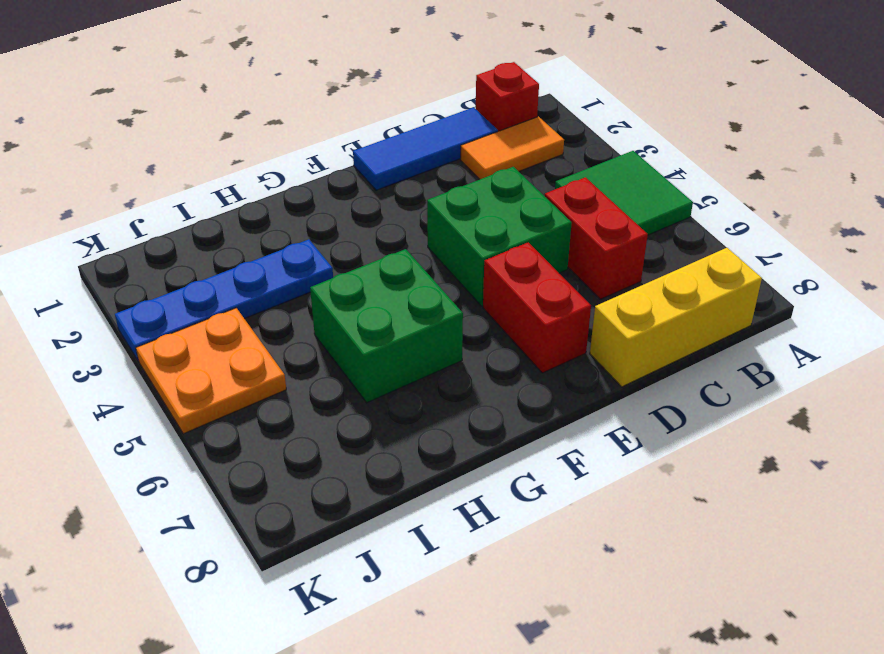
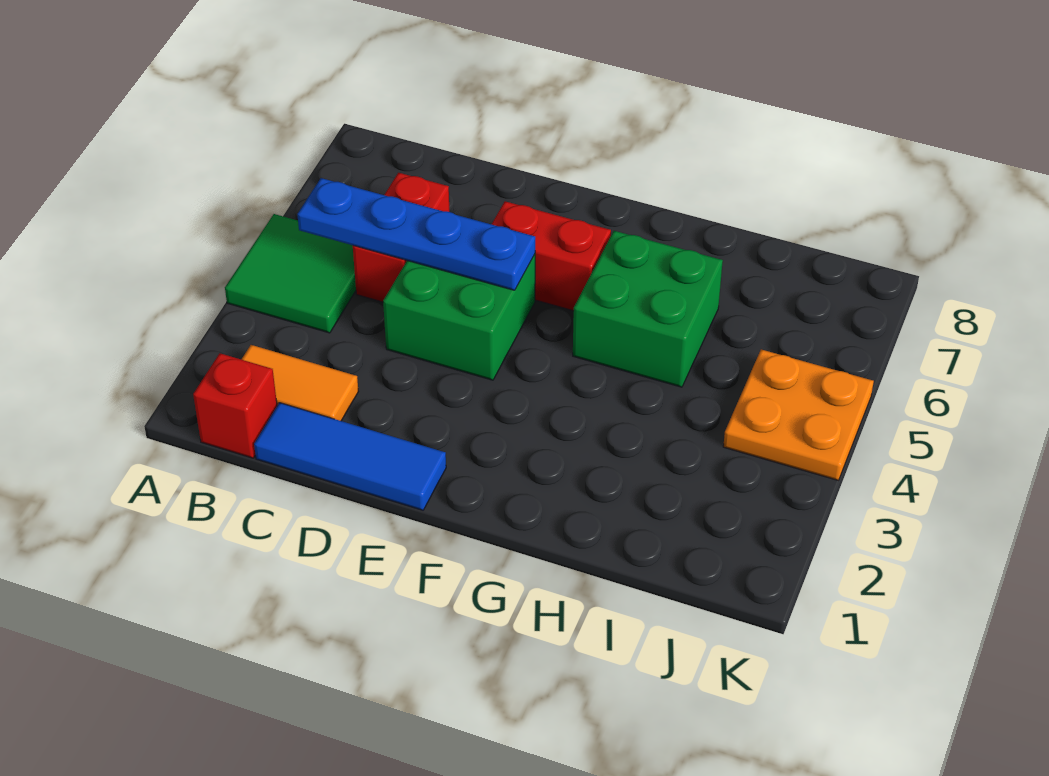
yellow 1x3 brick [590,248,762,387] -> none
red 1x2 brick [483,242,591,373] -> red 1x2 brick turned to [492,201,611,311]
blue 1x4 plate [115,239,333,361] -> blue 1x4 plate moved to [297,178,535,290]

